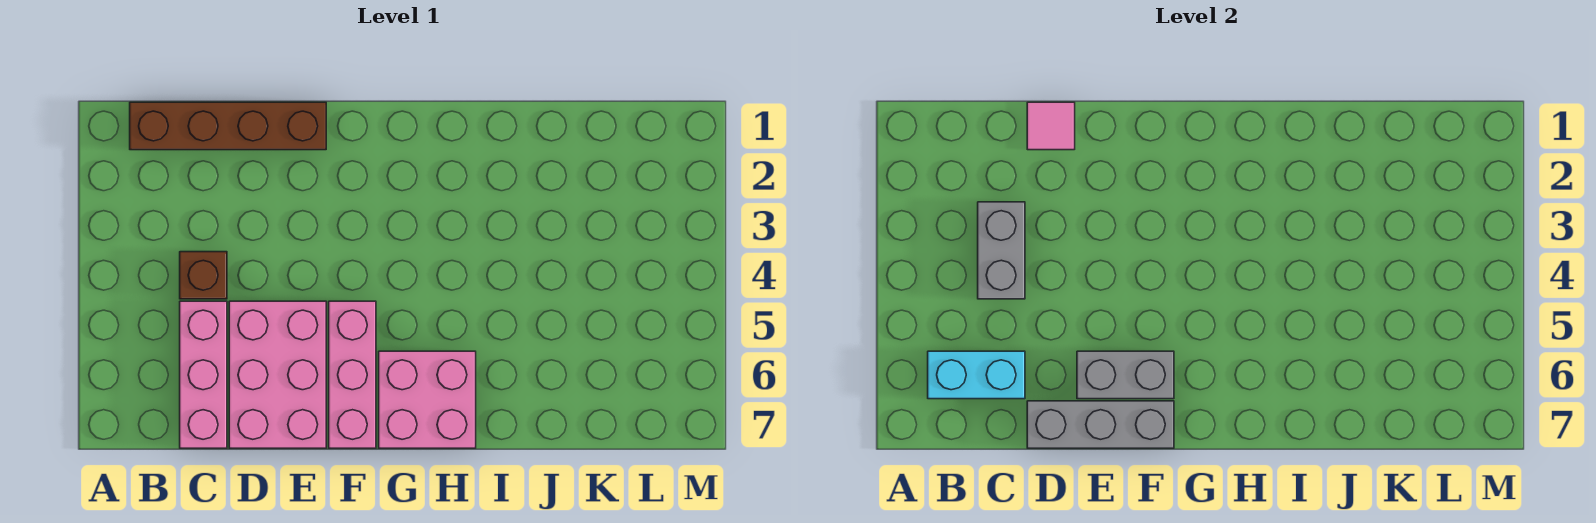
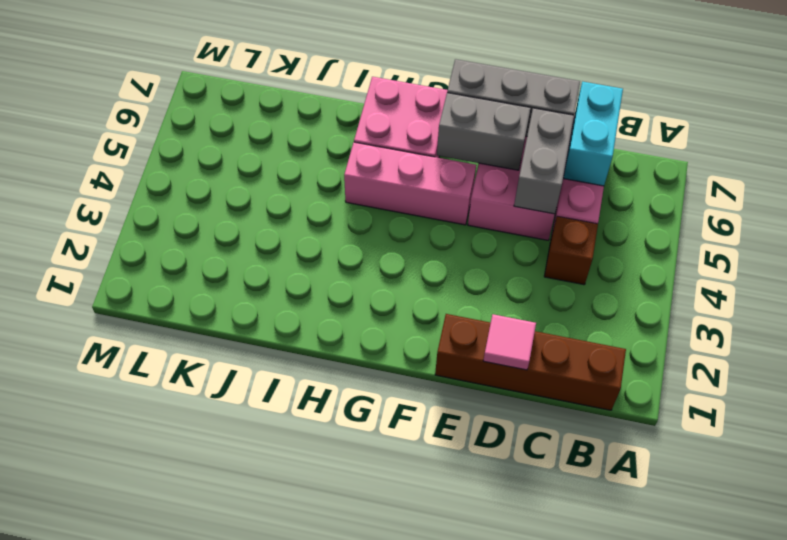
cyan 1x2 brick [928,351,1025,399] -> cyan 1x2 brick turned to [563,82,623,186]
grey 1x2 brick [978,202,1025,299] -> grey 1x2 brick moved to [514,108,574,214]
pink 1x3 brick [329,301,376,448] -> pink 1x3 brick turned to [344,142,476,225]

